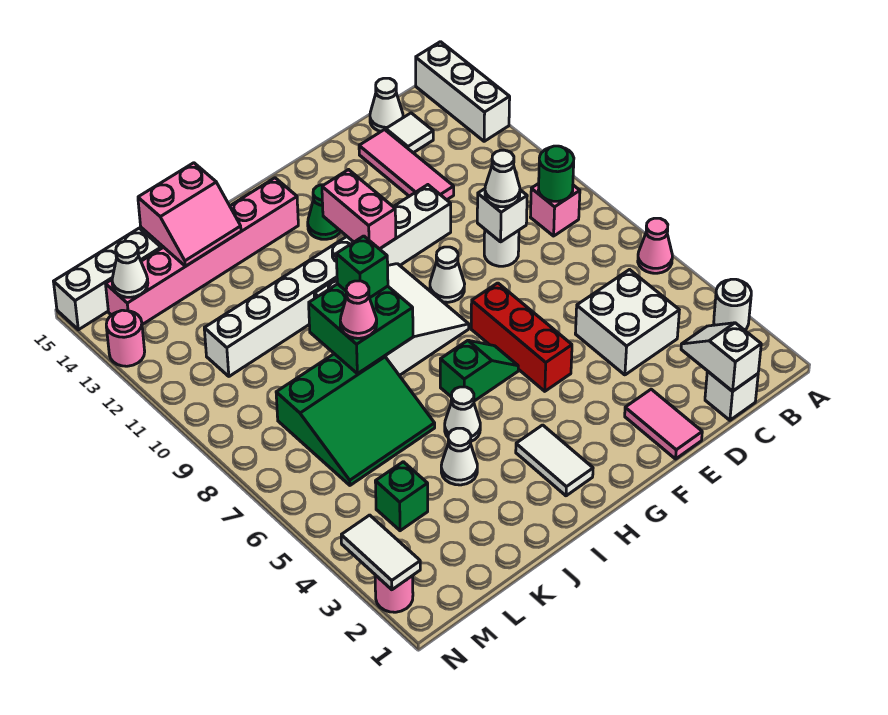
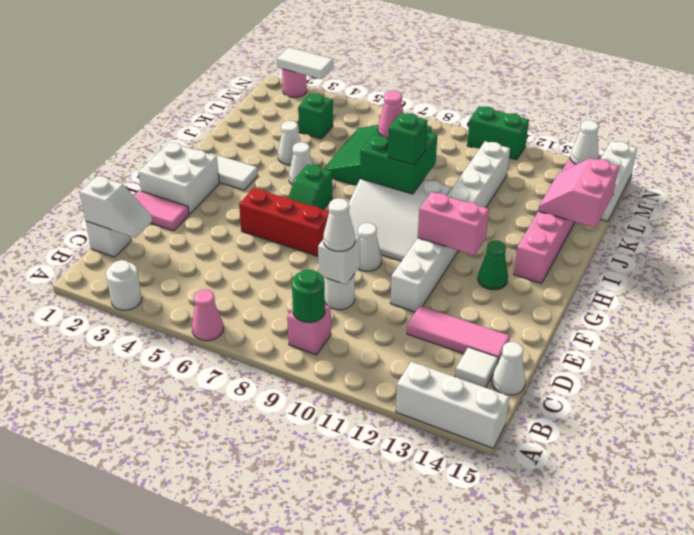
white 2x2 brick [575,270,679,375] -> white 2x2 brick moved to [138,142,219,214]
none -> green 1x2 brick [467,106,529,160]
pink 1x1 round brick [106,310,145,366] -> none

